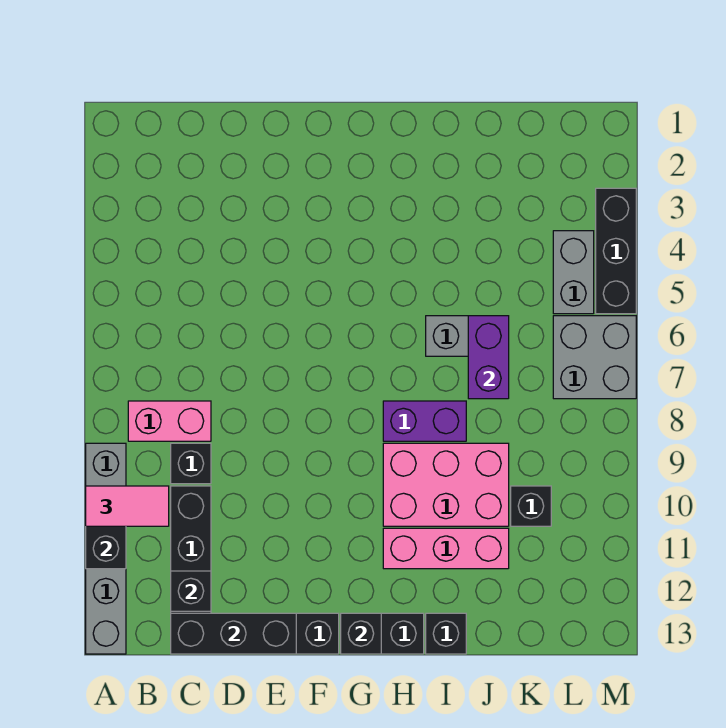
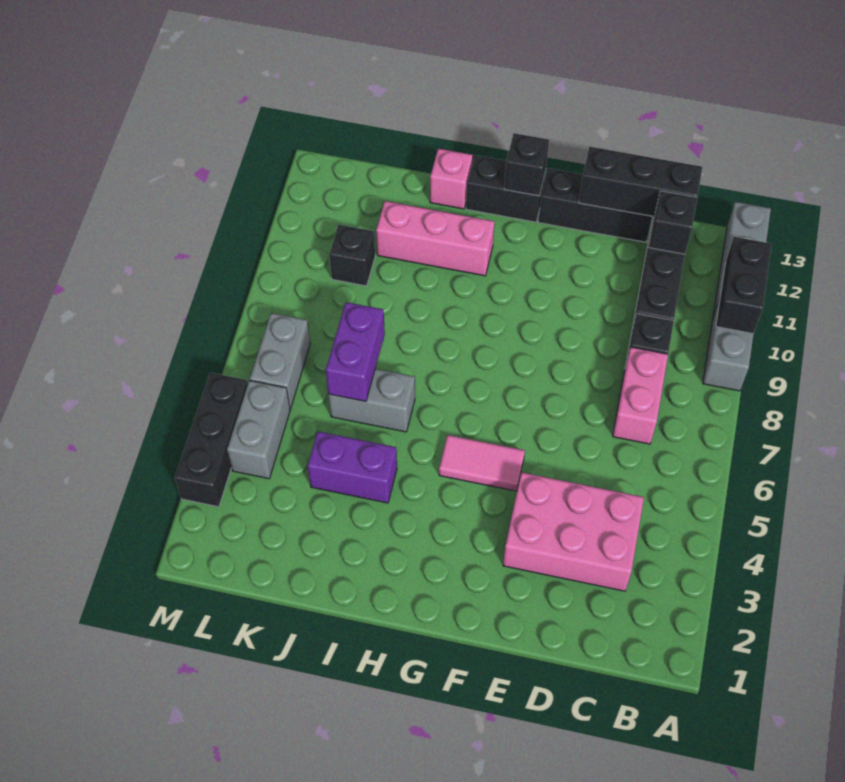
pink 1x2 tile [86,486,169,526] -> pink 1x2 tile moved to [439,435,525,491]
pink 1x2 brick [128,401,211,441] -> pink 1x2 brick turned to [613,347,668,444]
purple 1x2 brick [383,401,466,441] -> purple 1x2 brick moved to [308,432,397,503]
pink 2x3 brick [383,443,509,526] -> pink 2x3 brick moved to [503,472,644,591]
black 1x1 brick [426,613,466,654] -> pink 1x1 brick [430,149,473,209]
grey 2x2 brick [553,316,636,399] -> grey 1x2 brick [250,313,310,409]

